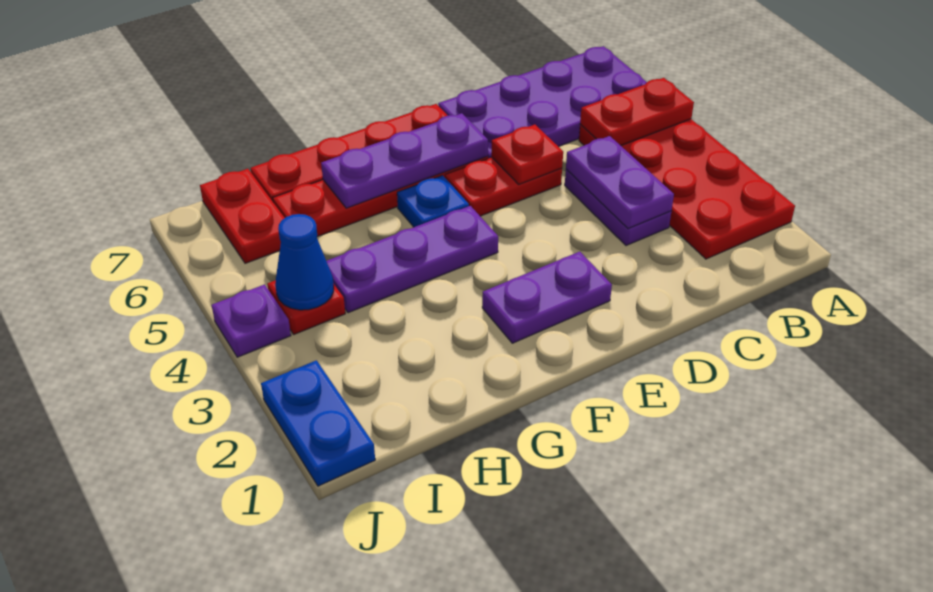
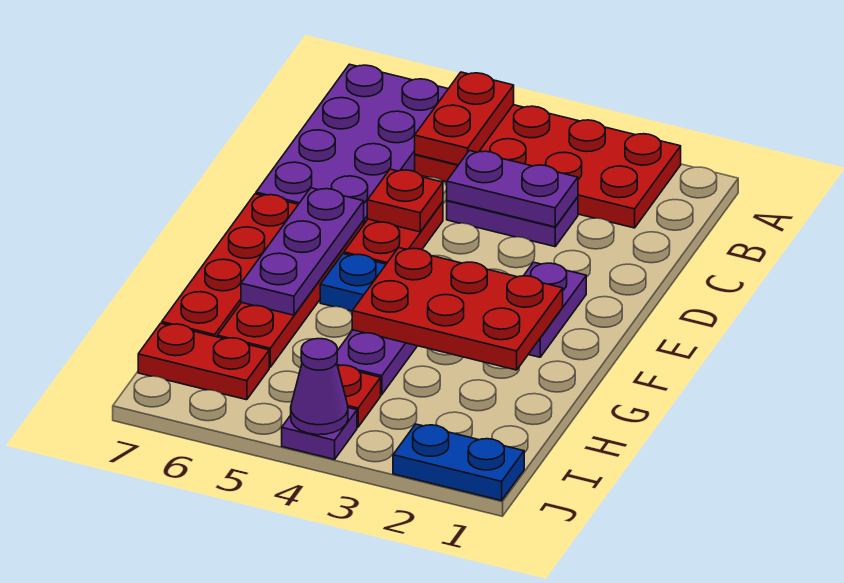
none -> red 2x3 plate [352,248,563,370]
blue 1x1 cone [275,214,334,310] -> none
none -> purple 1x1 cone [291,339,348,435]

